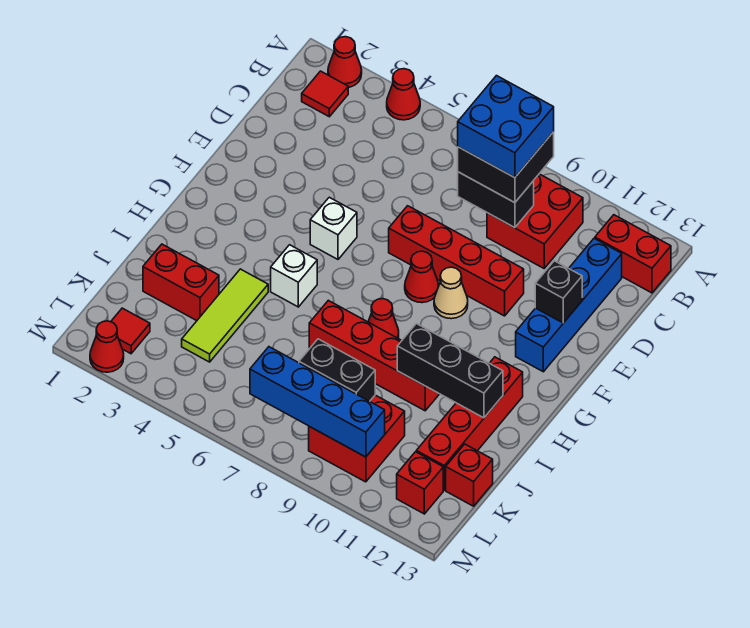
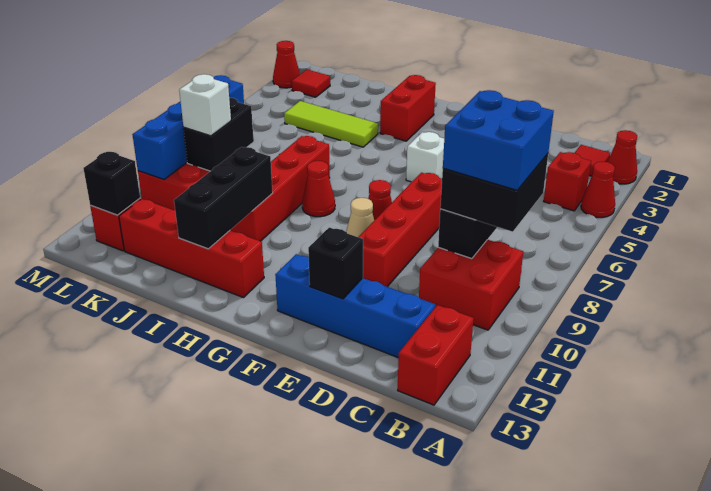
white 1x1 brick [271,245,317,307] -> white 1x1 brick moved to [179,74,231,136]
red 1x2 brick [143,244,219,321] -> red 1x2 brick moved to [380,75,436,141]
red 1x1 brick [446,444,493,506] -> red 1x1 brick moved to [544,152,591,211]
none -> black 1x1 brick [83,152,140,215]

